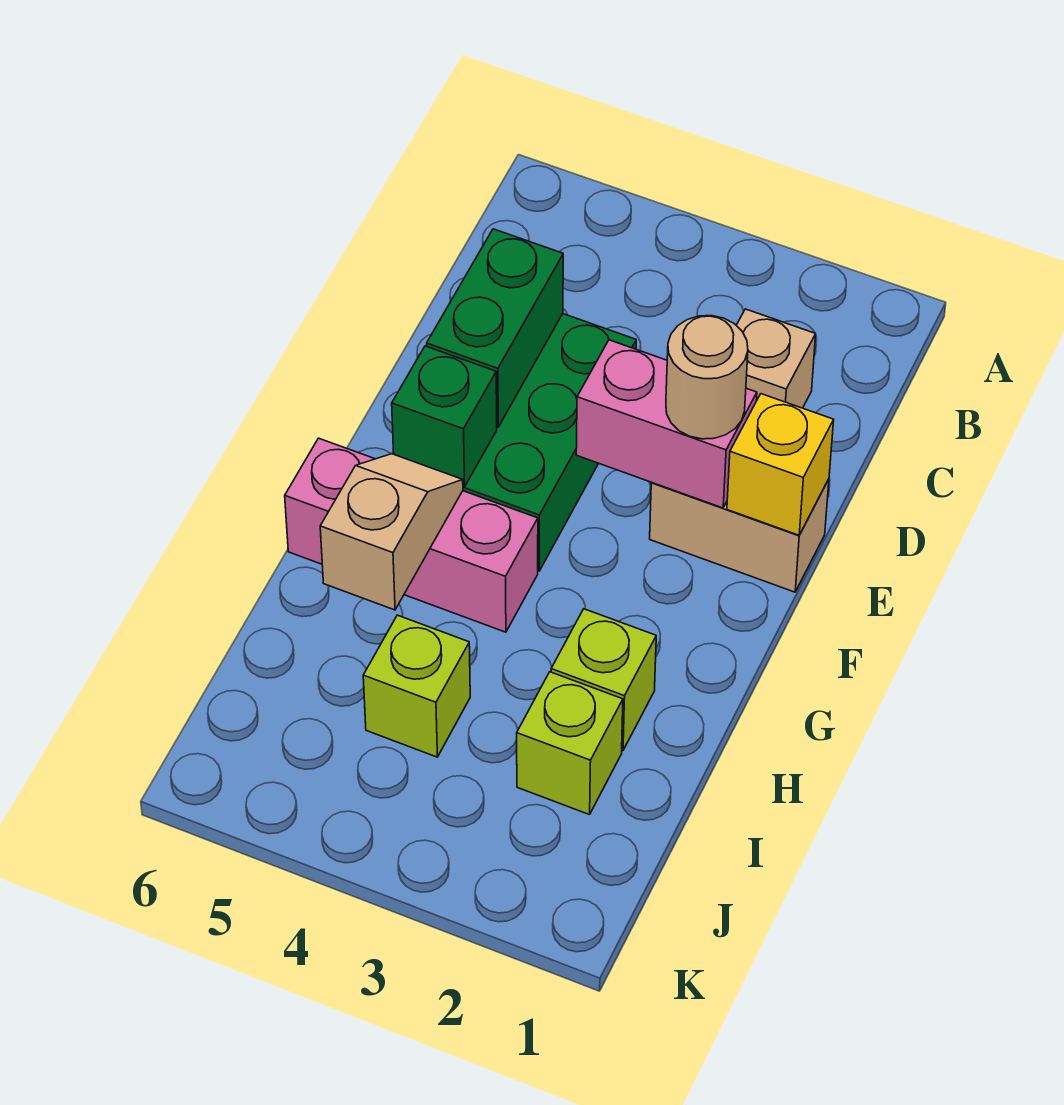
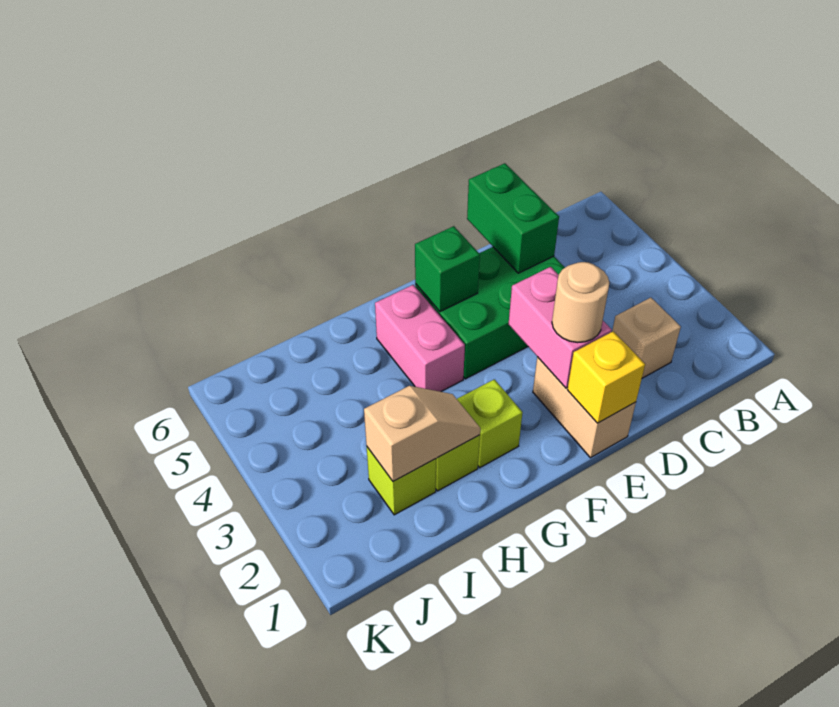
green 1x2 brick [427,229,563,427] -> green 1x2 brick turned to [467,163,559,273]
pink 1x3 brick [285,438,538,632] -> pink 1x2 brick [375,285,465,392]
tan 1x2 slope [320,454,463,610] -> tan 1x2 slope moved to [364,386,480,481]
lime 1x1 brick [363,615,470,757] -> lime 1x1 brick moved to [457,379,523,468]

